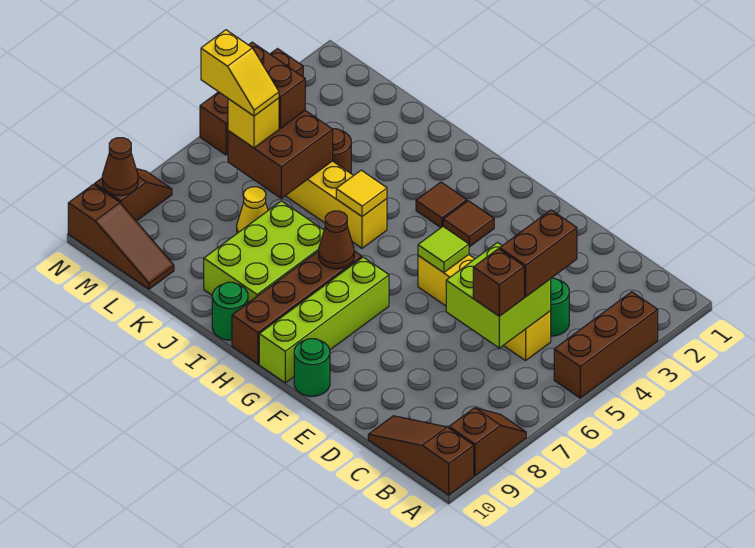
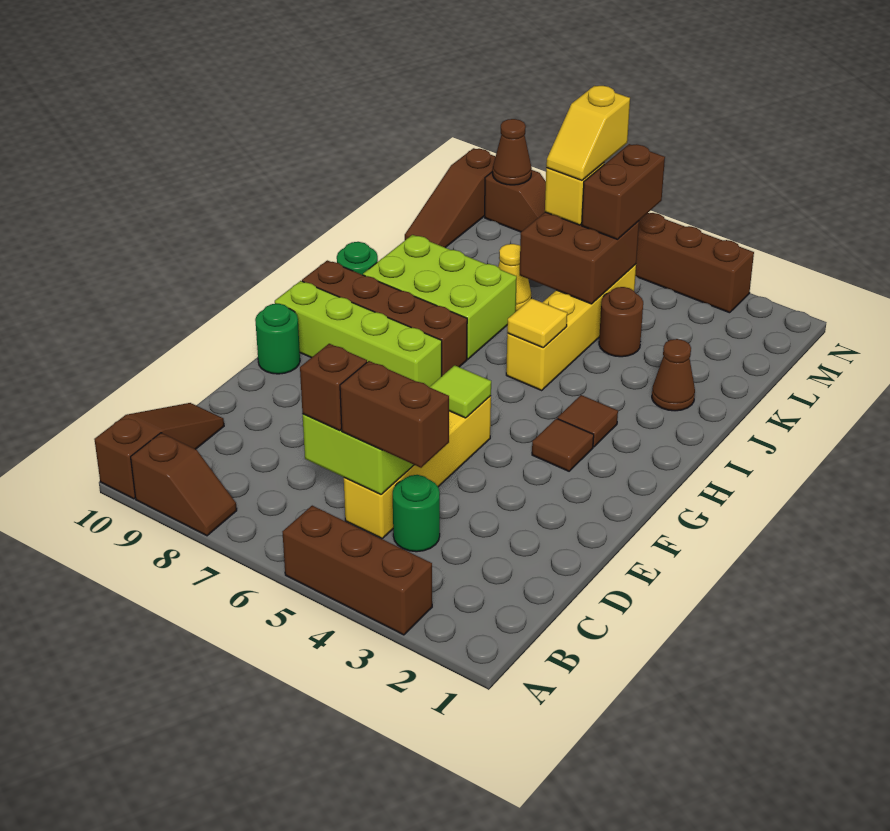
brown 1x1 cone [319,211,354,269] -> brown 1x1 cone moved to [652,339,695,411]

